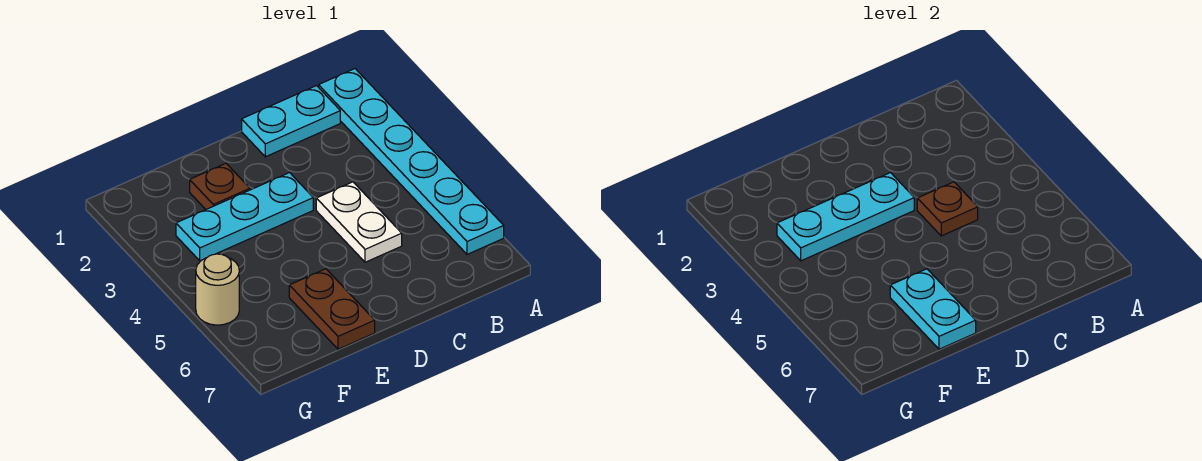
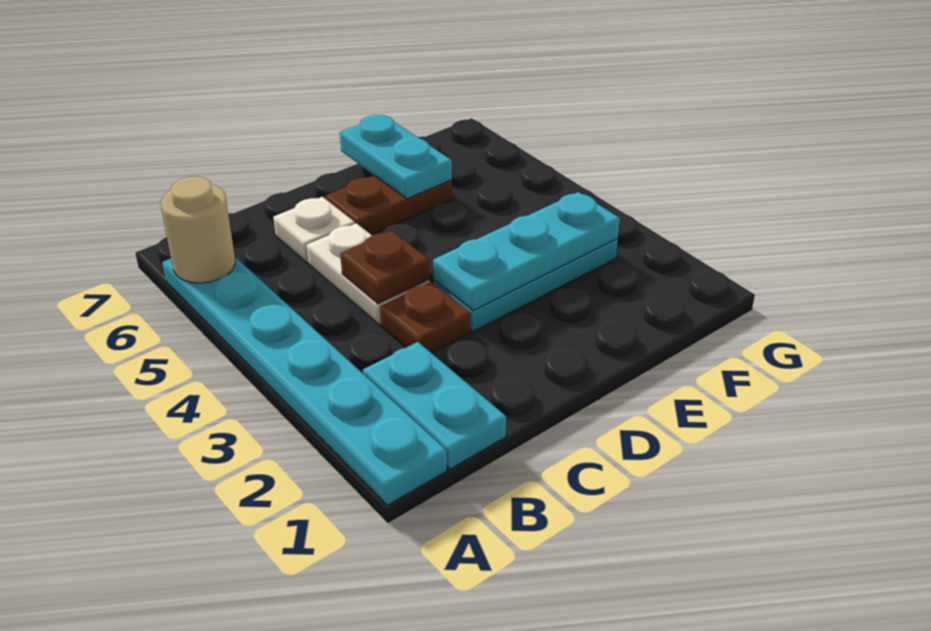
cyan 1x2 plate [242,86,340,157] -> cyan 1x2 plate turned to [363,342,506,469]
none -> white 1x1 plate [273,197,355,263]
brown 1x1 plate [190,163,250,209] -> brown 1x1 plate moved to [380,282,471,353]
brown 1x2 plate [289,269,375,349] -> brown 1x2 plate turned to [325,175,452,235]
tan 1x1 round brick [196,254,239,325] -> tan 1x1 round brick moved to [161,177,235,283]

